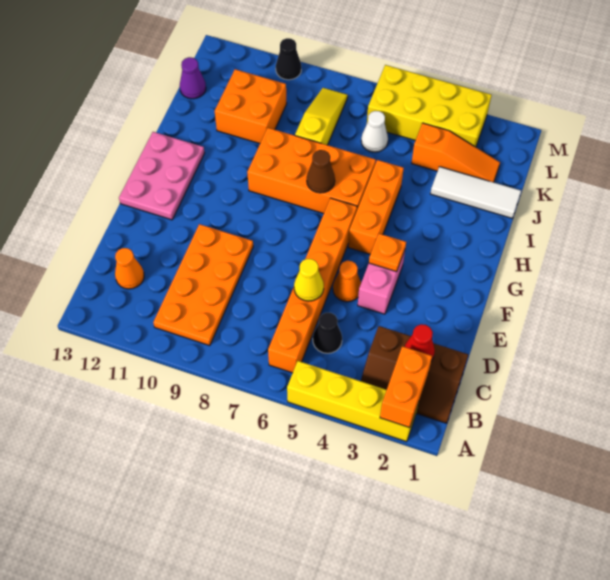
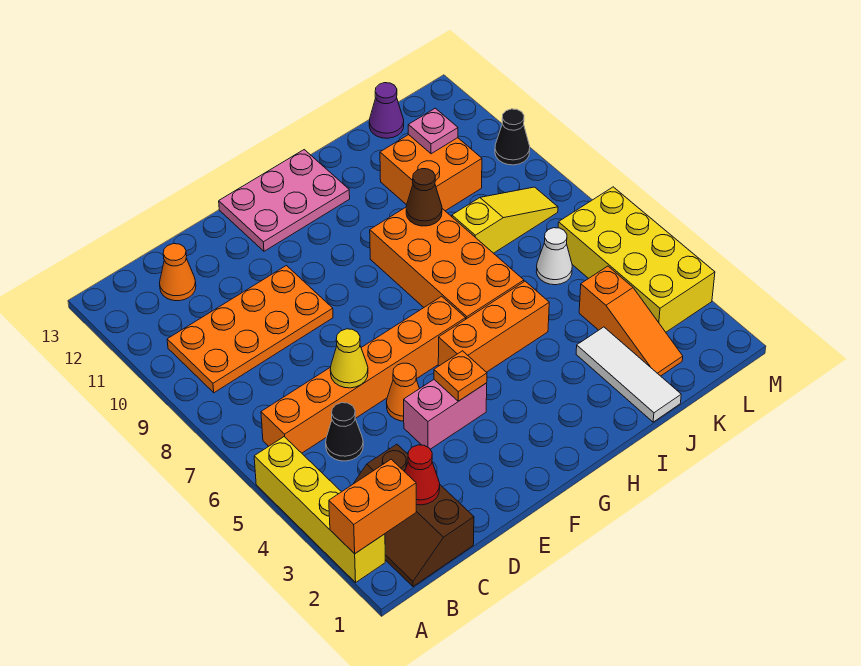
brown 1x1 cone [307,150,335,193] -> brown 1x1 cone moved to [406,169,442,226]
none -> pink 1x1 plate [408,108,458,154]

